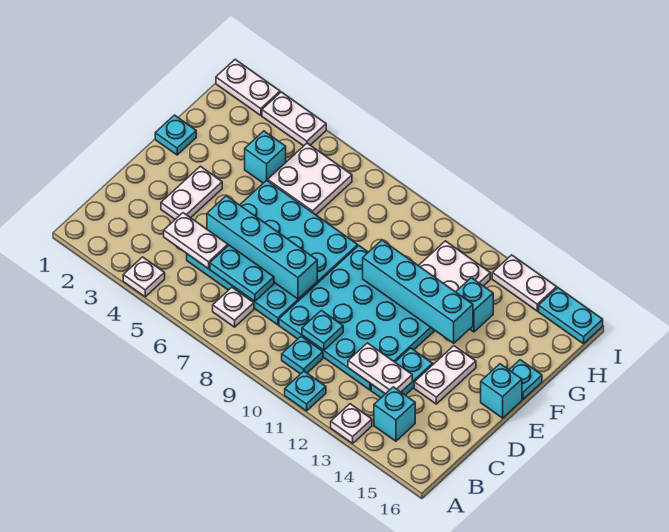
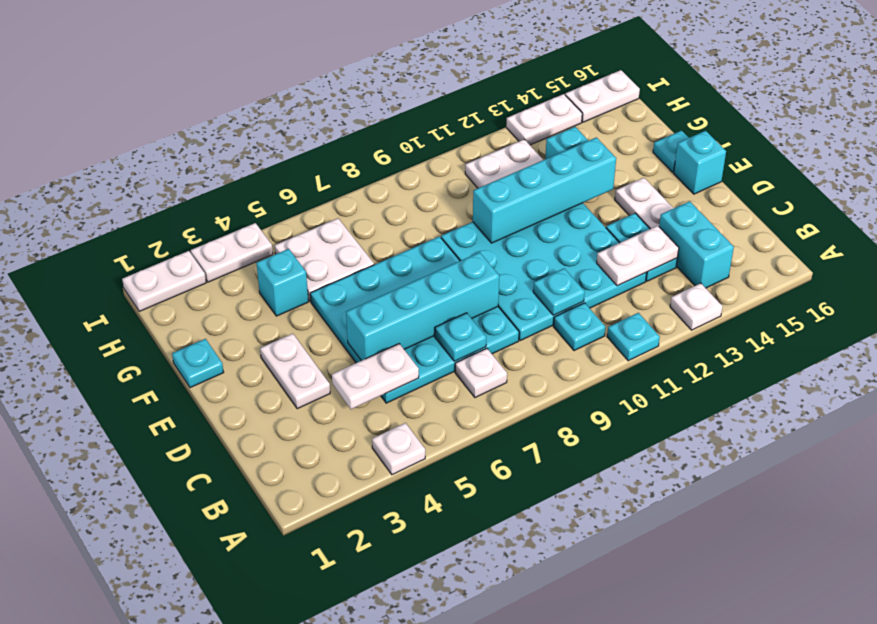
cyan 1x1 brick [374,387,415,441] -> cyan 1x2 brick [659,201,734,288]
cyan 1x2 plate [210,245,274,301] -> cyan 1x1 plate [435,313,486,361]
cyan 1x2 plate [539,288,603,344] -> white 1x2 plate [565,70,640,122]

